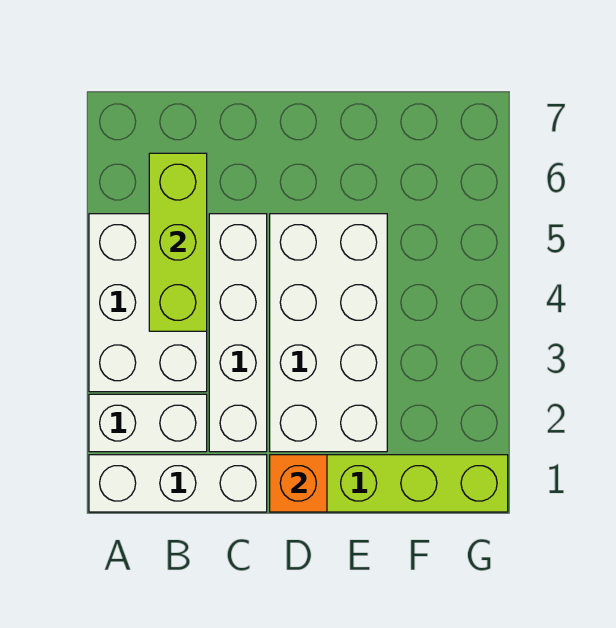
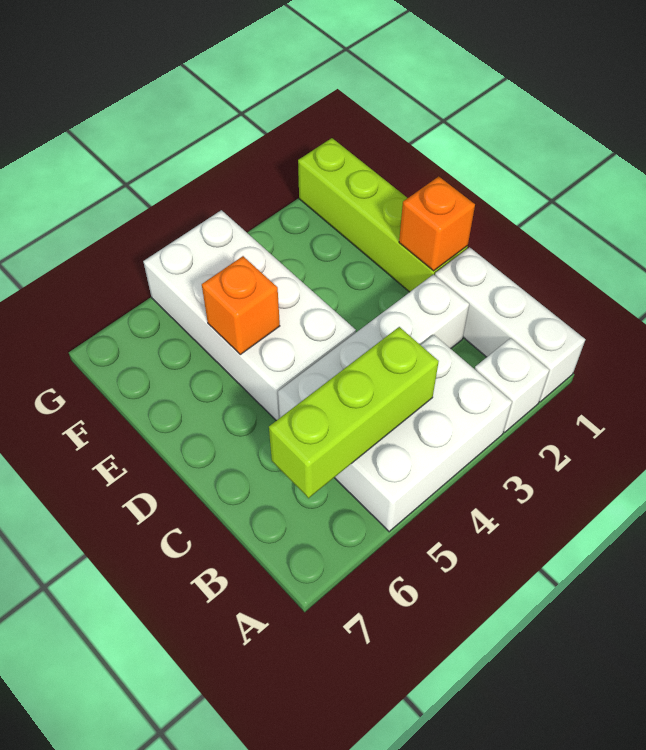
white 1x2 brick [89,394,207,452] -> white 1x1 brick [475,338,549,433]
white 2x4 brick [270,214,387,452] -> white 2x4 brick turned to [143,210,356,421]
none -> orange 1x1 brick [202,256,280,354]

